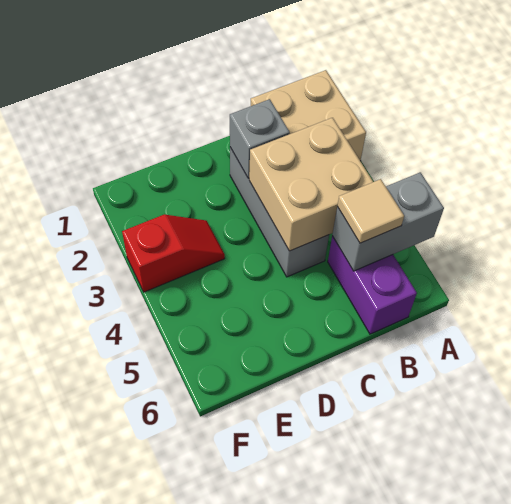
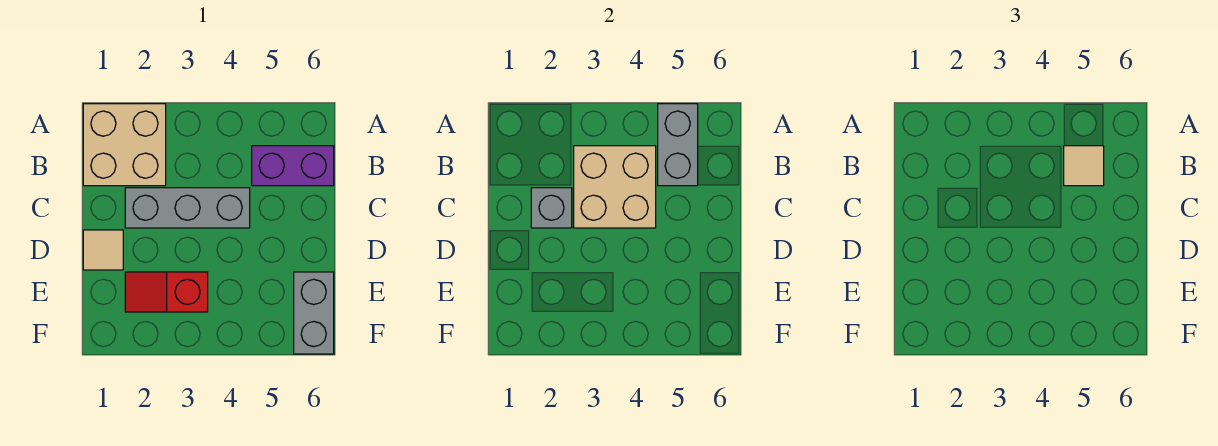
none -> tan 1x1 tile [83,230,123,270]
red 1x2 slope [122,215,225,292] -> red 1x2 slope turned to [125,272,208,312]
none -> grey 1x2 brick [294,272,334,354]

